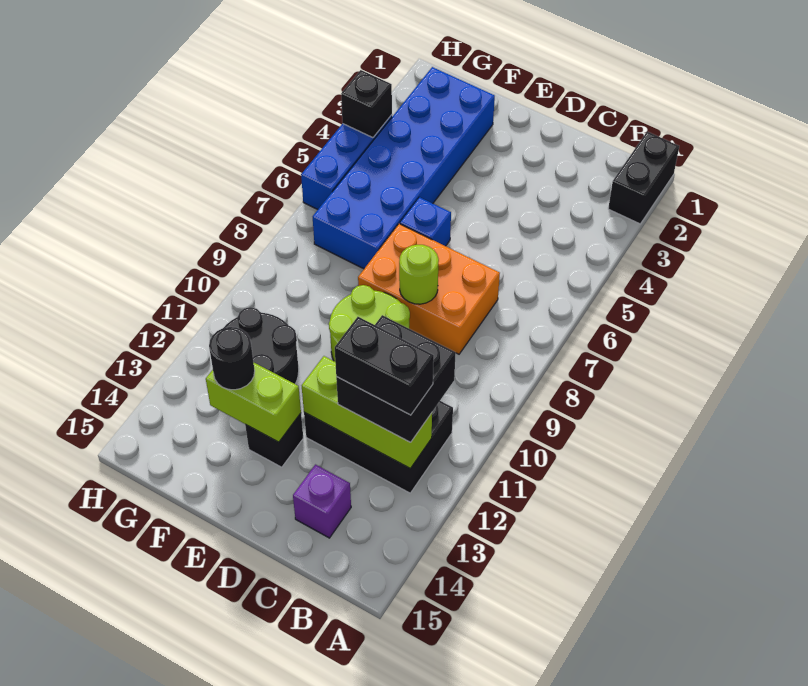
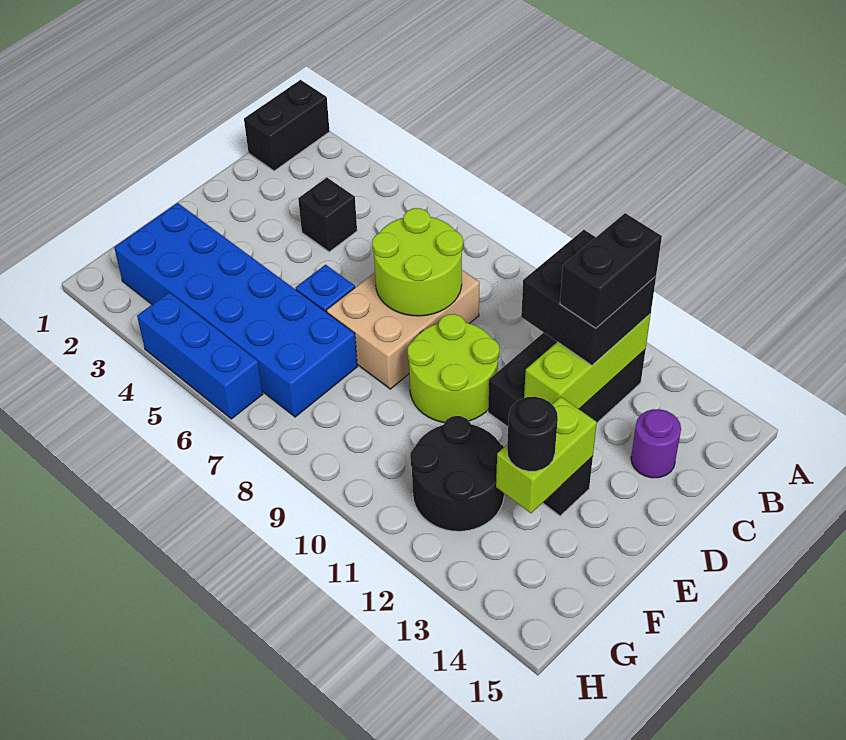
black 1x2 brick [608,132,679,224] -> black 1x2 brick turned to [244,80,330,171]
orange 2x3 brick [358,224,500,354] -> tan 2x3 brick [326,270,479,389]
purple 1x1 brick [293,465,351,538] -> purple 1x1 round brick [631,409,681,478]
lime 1x1 round brick [399,245,439,304] -> lime 2x2 round brick [372,208,463,316]
black 1x1 brick [341,70,392,138] -> black 1x1 brick moved to [298,178,357,252]

